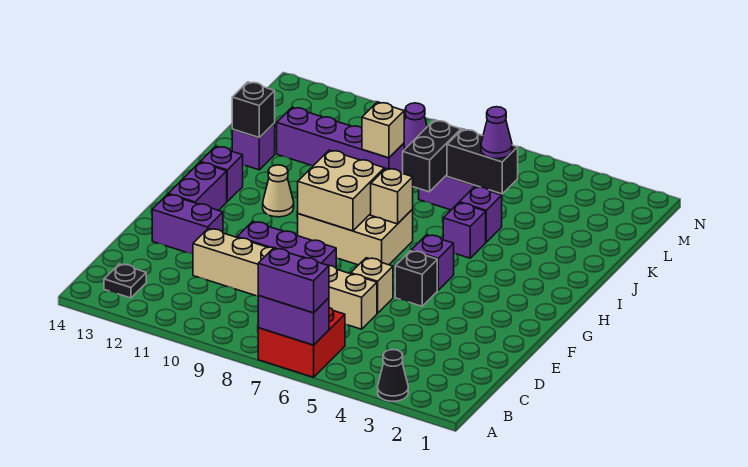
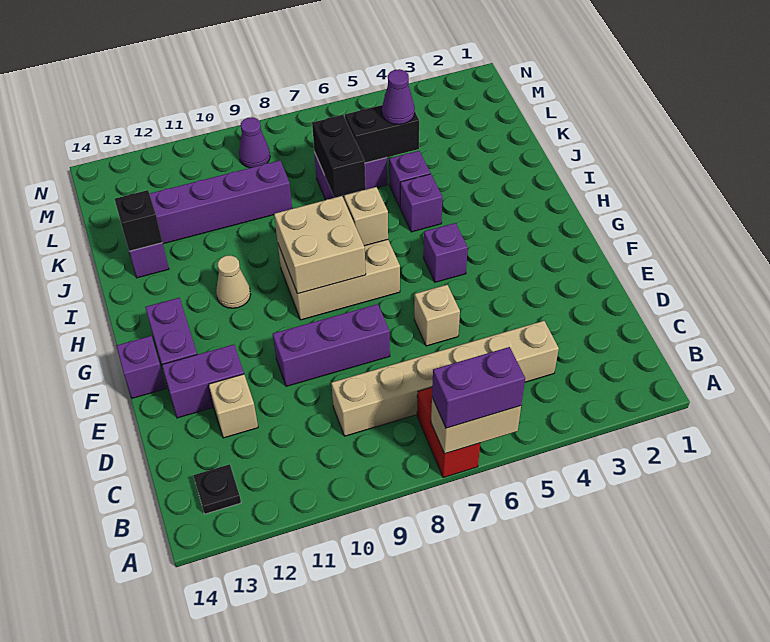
black 1x1 cone [378,350,408,401] -> none
red 2x2 brick [258,308,345,377] -> red 1x2 brick [417,387,480,478]
purple 1x2 brick [258,296,329,345] -> tan 1x2 brick [431,398,521,454]
tan 1x6 brick [193,228,377,329] -> tan 1x6 brick moved to [331,321,559,436]
black 1x1 brick [395,251,437,306] -> none
purple 1x1 brick [200,146,243,202] -> purple 1x1 brick moved to [116,336,166,398]
tan 1x1 brick [362,102,404,158] -> tan 1x1 brick moved to [209,374,258,438]

